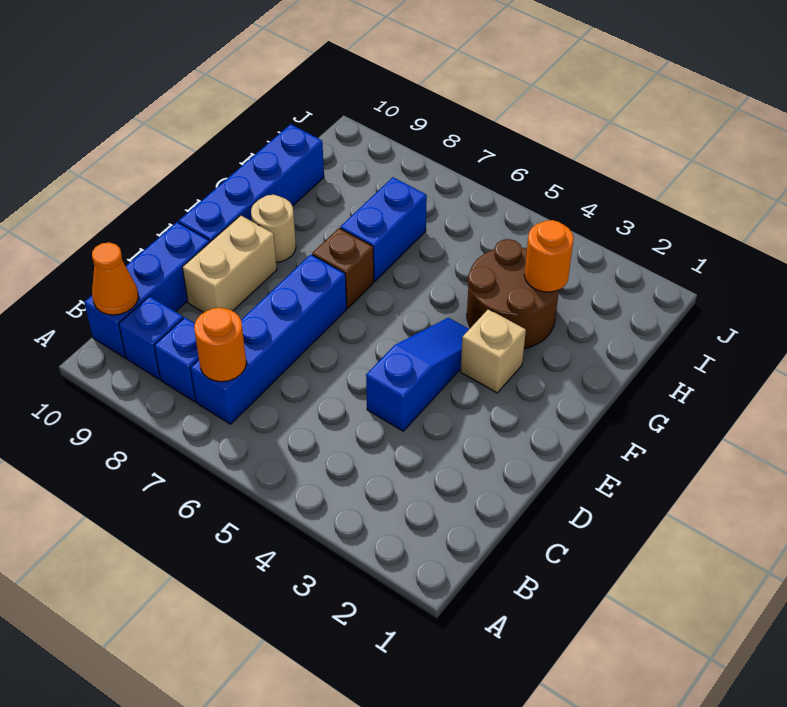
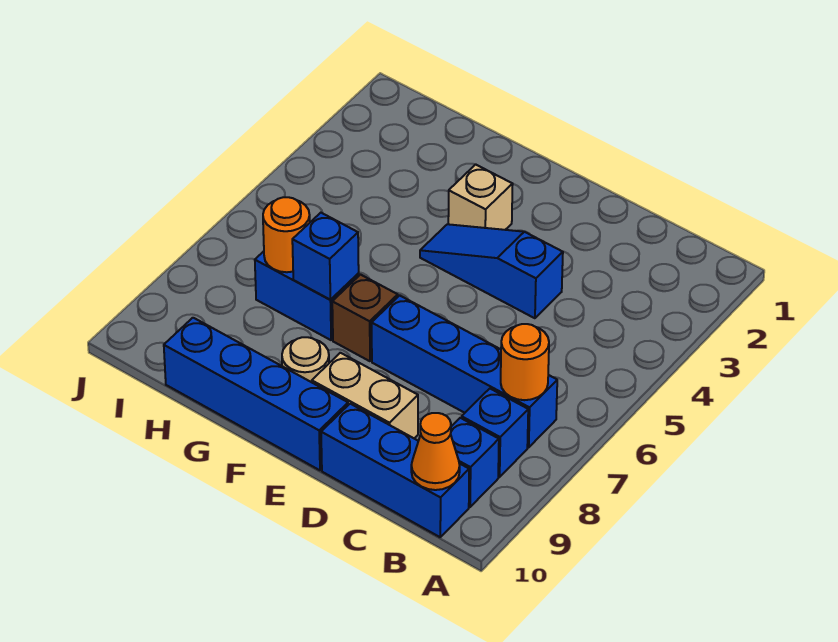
brown 2x2 round brick [467,239,559,349] -> none
none -> blue 1x1 brick [292,213,359,300]
orange 1x1 round brick [524,220,574,292] -> orange 1x1 round brick moved to [263,197,310,272]

